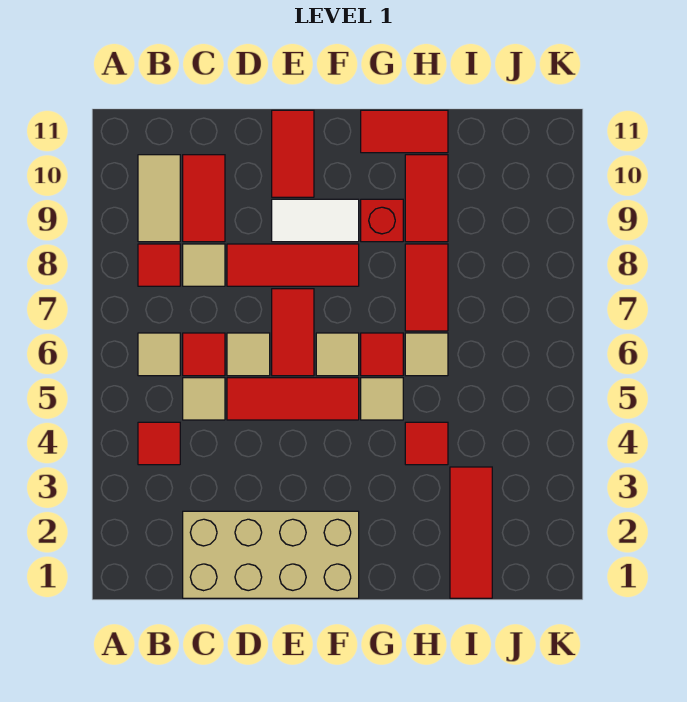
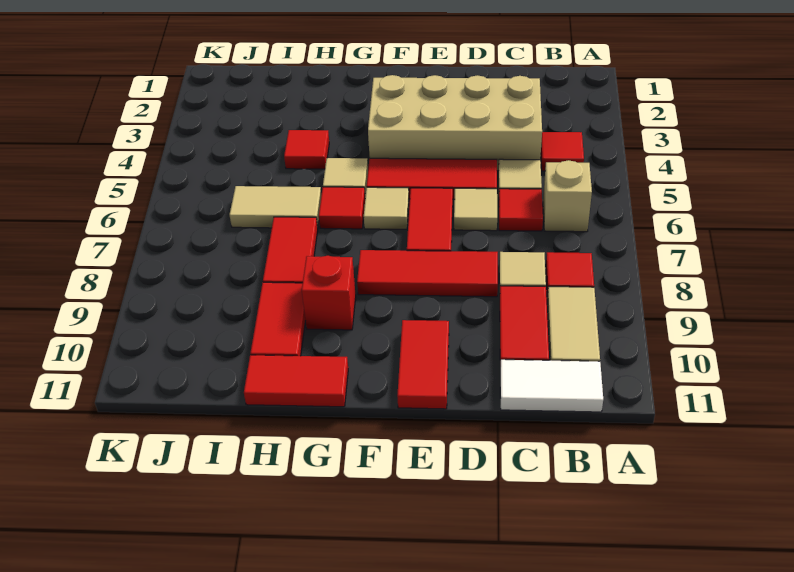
tan 1x1 tile [138,333,180,376] -> tan 1x1 brick [543,160,592,232]
tan 2x4 brick [183,511,359,598] -> tan 2x4 brick moved to [368,75,542,171]
white 1x2 tile [272,199,359,242] -> white 1x2 tile moved to [500,360,603,412]
tan 1x1 tile [405,333,448,376] -> tan 1x2 tile [229,186,321,228]
red 1x3 tile [450,467,492,598] -> none

